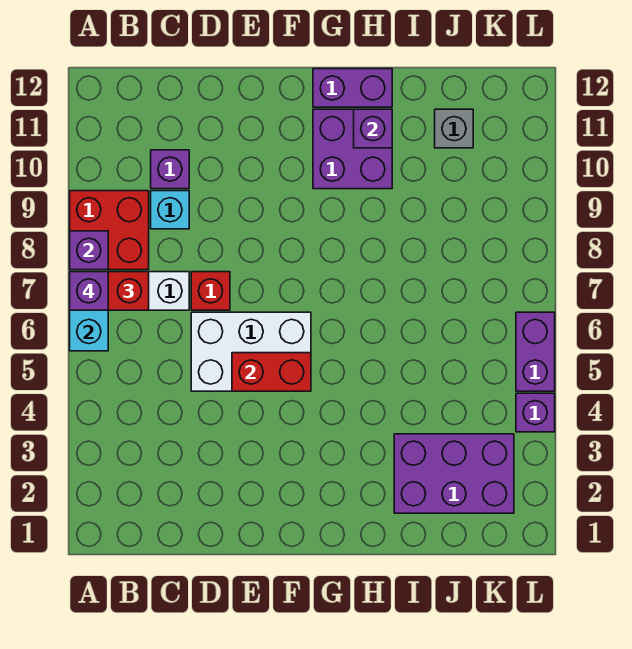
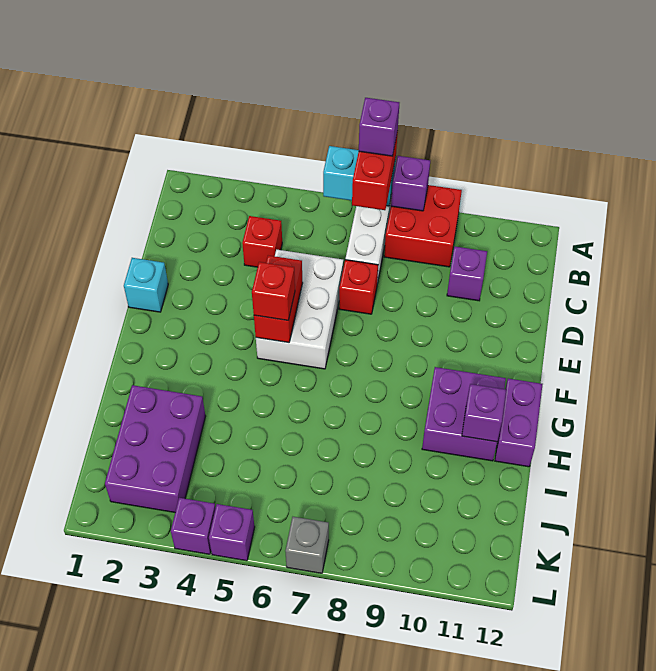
none -> red 1x1 brick [242,216,282,267]
cyan 1x1 brick [151,191,189,229] -> cyan 1x1 brick moved to [124,258,168,312]
none -> red 1x1 brick [252,262,295,320]
grey 1x1 brick [435,109,473,148] -> grey 1x1 brick moved to [285,517,329,573]
purple 1x2 brick [516,312,555,391] -> purple 1x1 brick [209,504,255,561]

